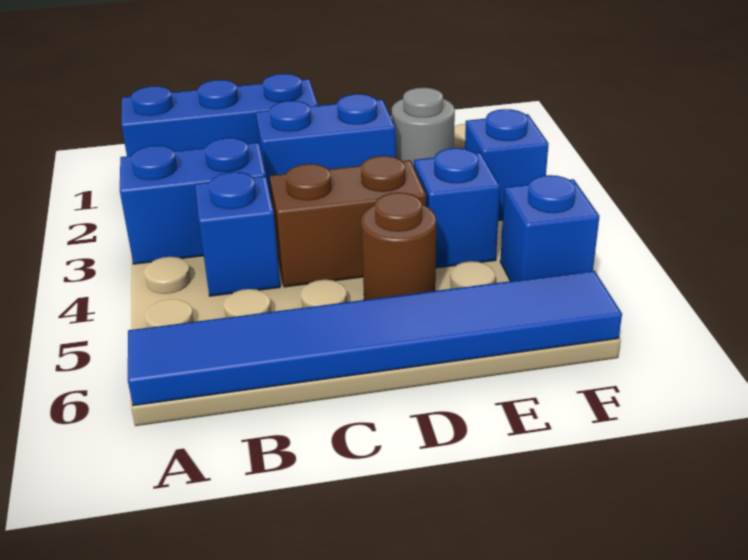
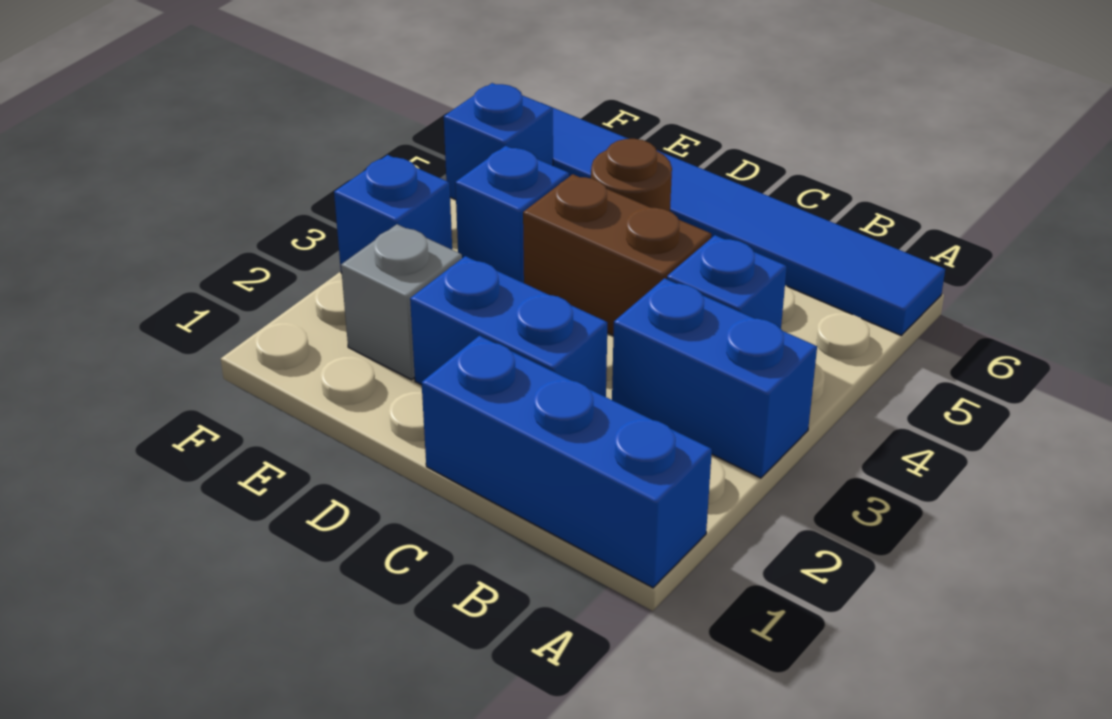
grey 1x1 round brick [392,88,455,166] -> grey 1x1 brick [341,224,462,380]

